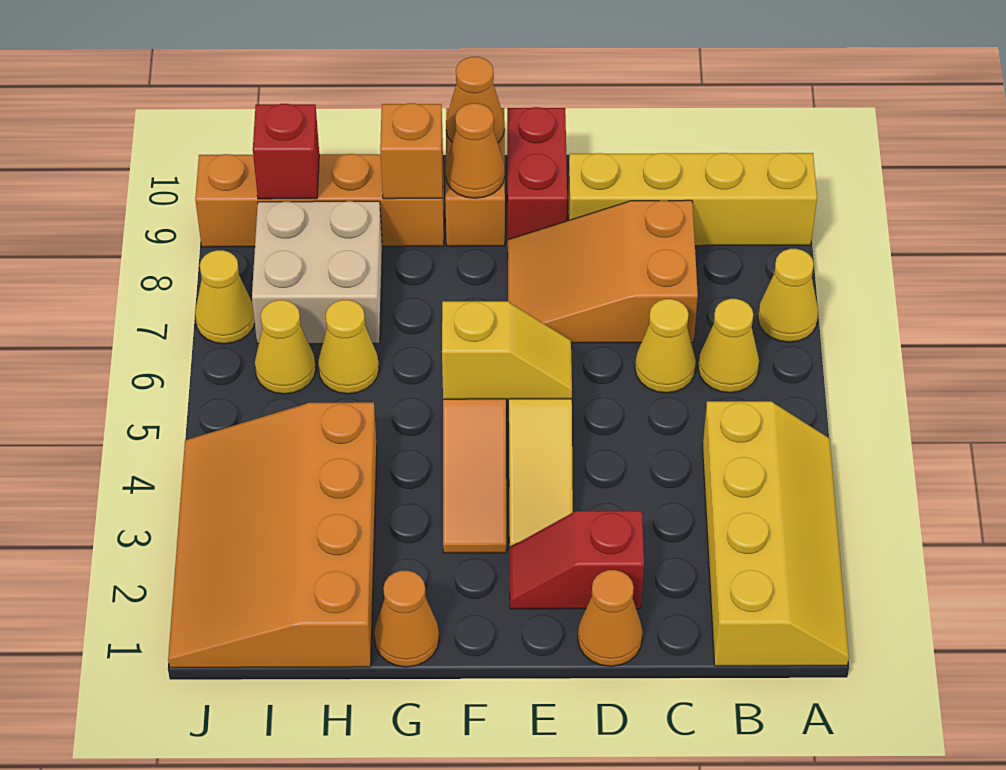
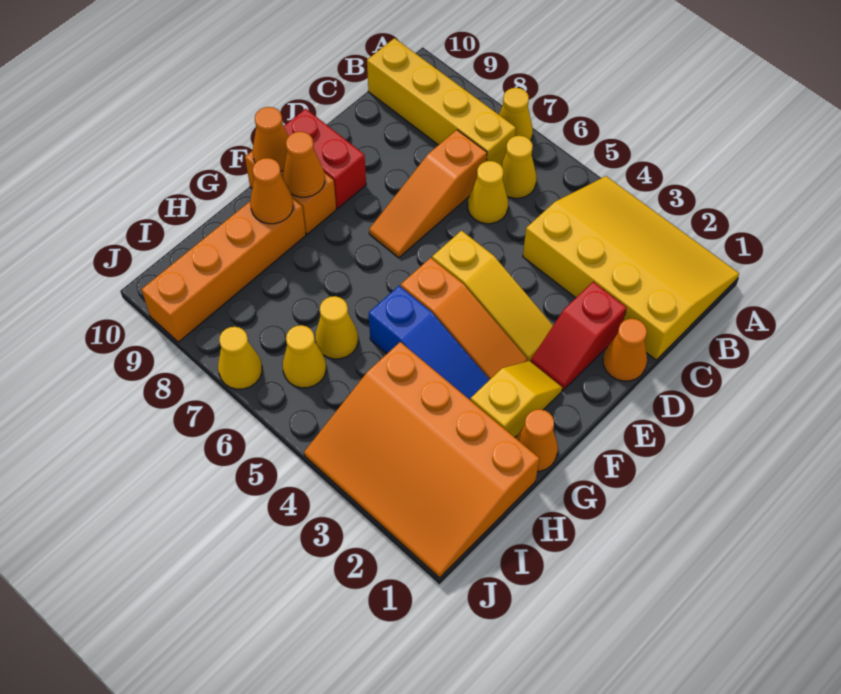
yellow 2x4 slope [703,401,849,666] -> yellow 3x4 slope [523,176,739,360]
yellow 1x4 brick [568,153,817,246] -> yellow 1x4 brick turned to [367,38,516,165]
orange 2x3 slope [508,200,698,343] -> orange 1x3 slope [369,130,487,258]
yellow 1x2 slope [442,301,572,399] -> yellow 1x2 slope moved to [471,361,562,437]
none -> blue 1x3 slope [369,286,489,400]
orange 1x1 brick [380,103,443,199] -> orange 1x1 cone [250,158,293,224]
tan 2x2 brick [252,201,382,344] -> none
red 1x1 brick [253,104,319,199] -> none

